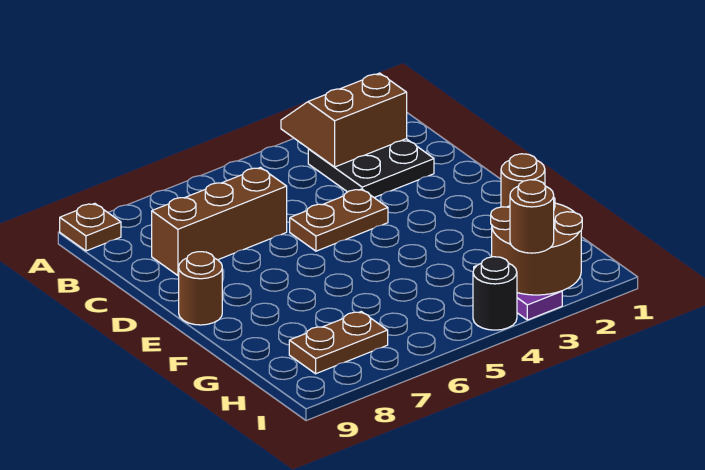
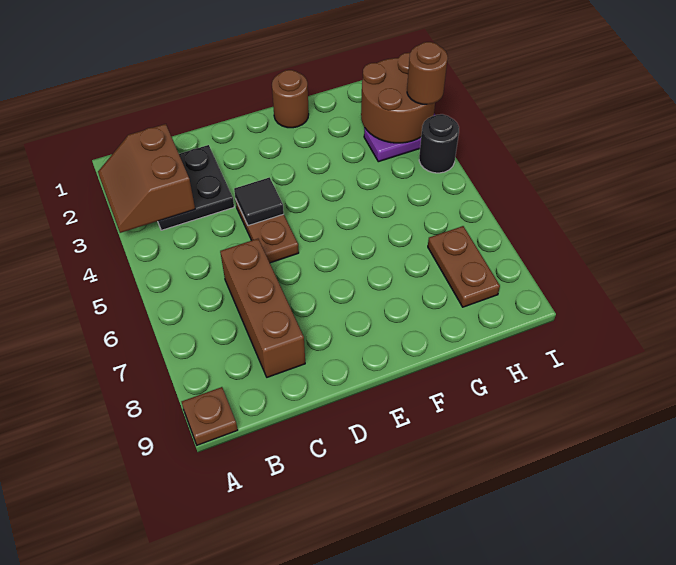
none -> black 1x1 tile [234,177,284,226]
brown 1x1 round brick [179,252,222,325] -> none

